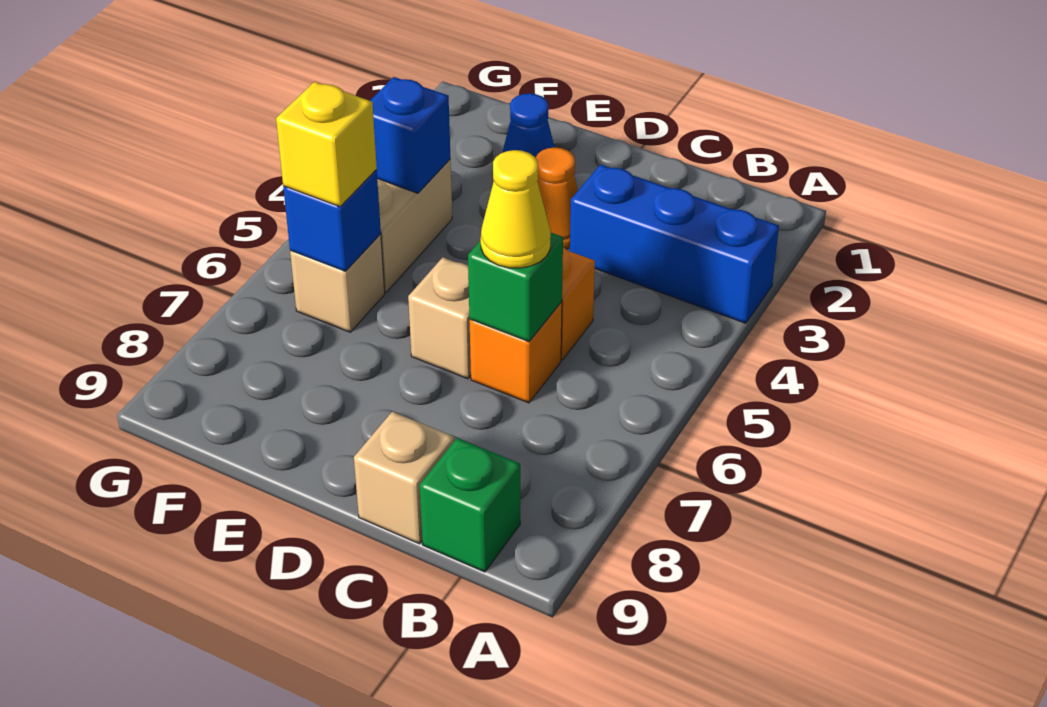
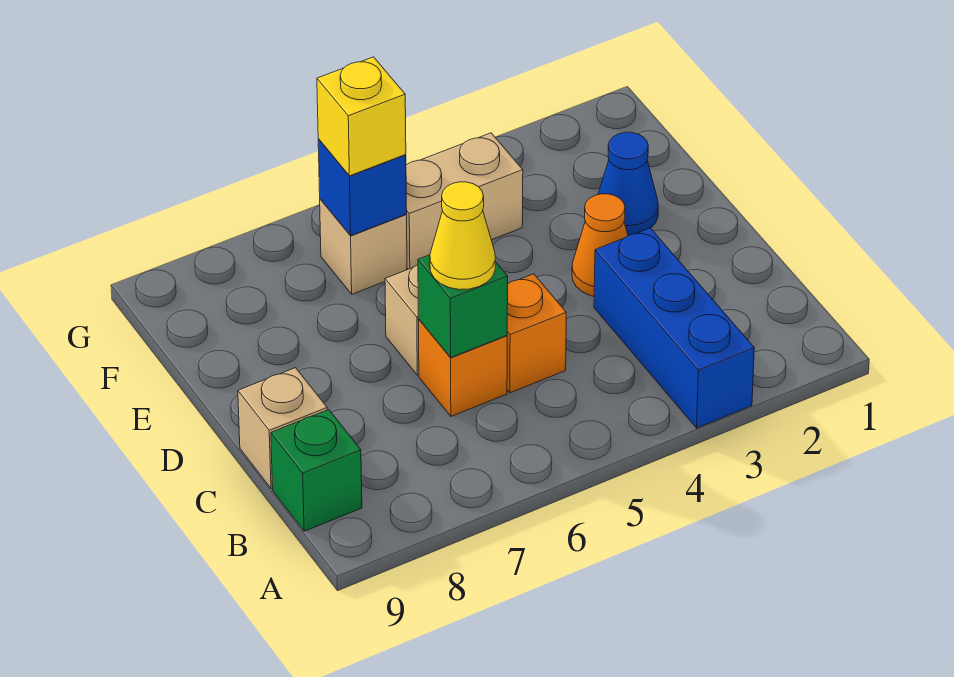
blue 1x1 brick [370,77,451,193] -> none

